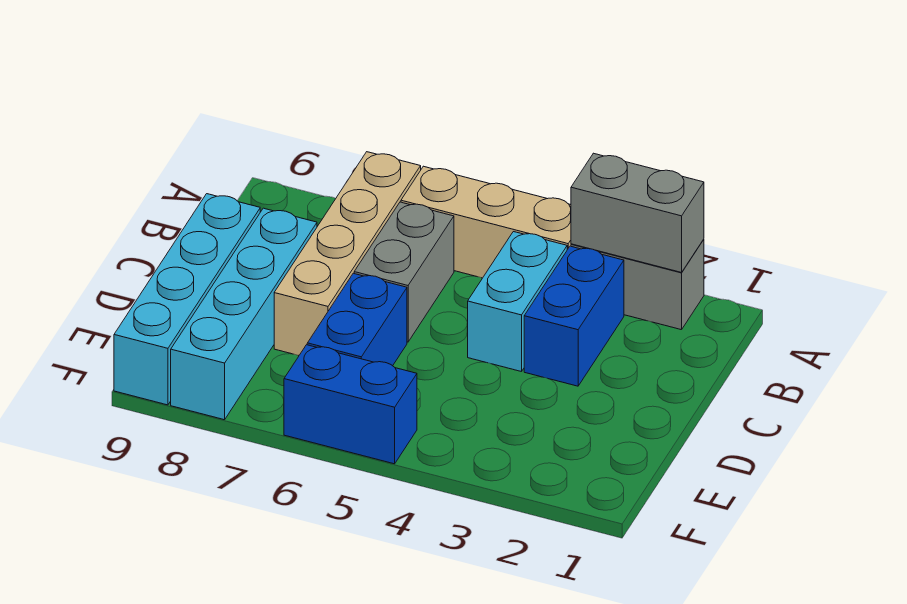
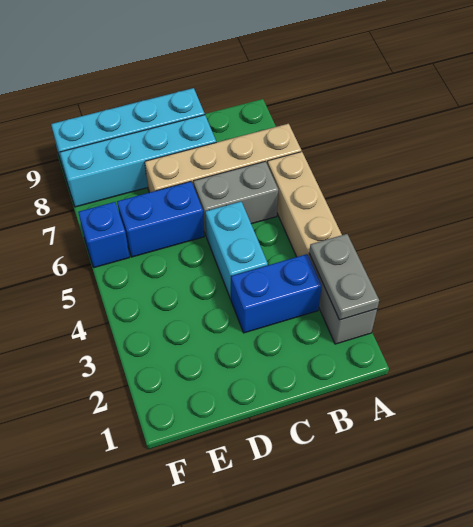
grey 1x2 brick [571,153,704,272] -> grey 1x2 plate [309,234,379,320]
cyan 1x2 brick [468,232,567,372] -> cyan 1x2 brick turned to [205,202,268,299]
blue 1x2 brick [284,345,417,464] -> blue 1x1 brick [78,202,130,268]

